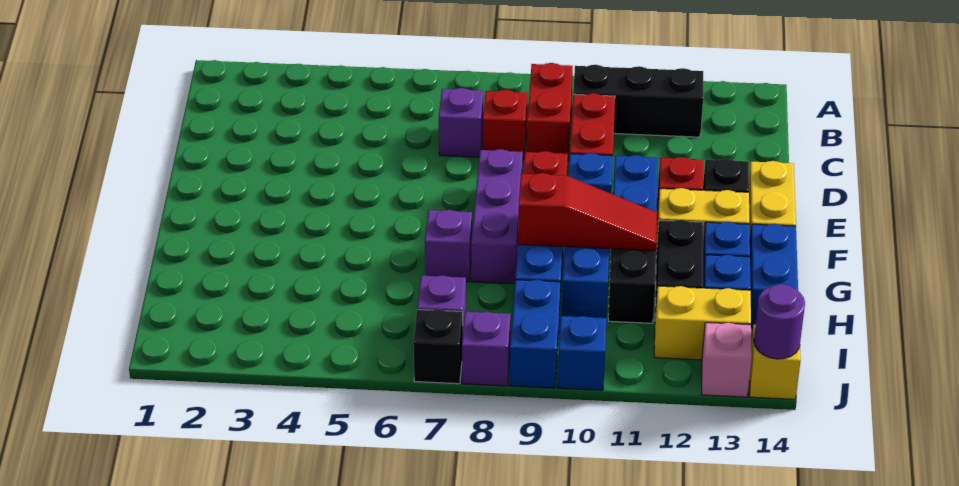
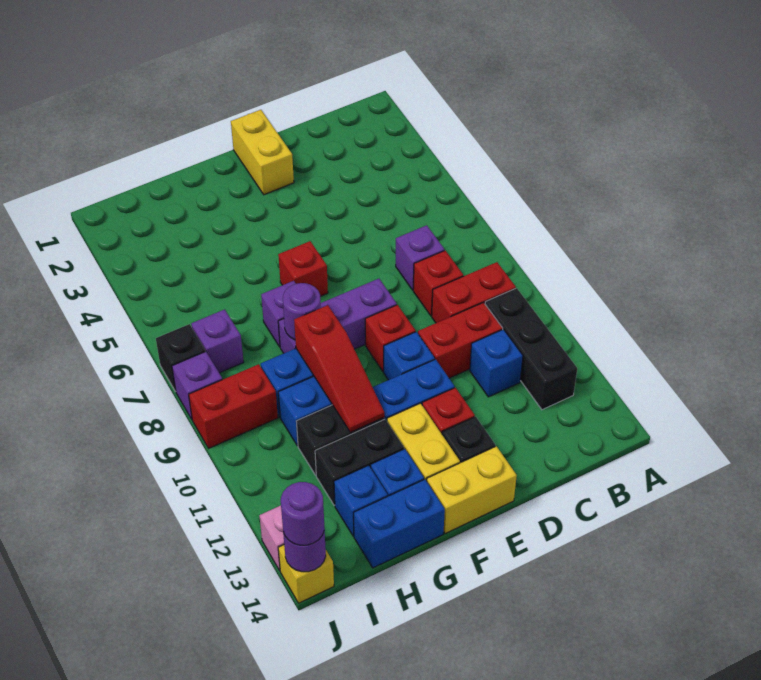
none -> red 1x1 brick [278,241,328,296]
none -> purple 1x1 round brick [283,283,321,340]
blue 1x2 brick [510,280,560,388] -> red 1x2 brick [189,364,278,448]
yellow 1x2 brick [654,286,751,360] -> yellow 1x2 brick moved to [231,110,294,195]
blue 1x1 brick [558,316,606,390] -> blue 1x1 brick moved to [470,329,523,397]
none -> purple 1x1 round brick [281,482,324,545]

